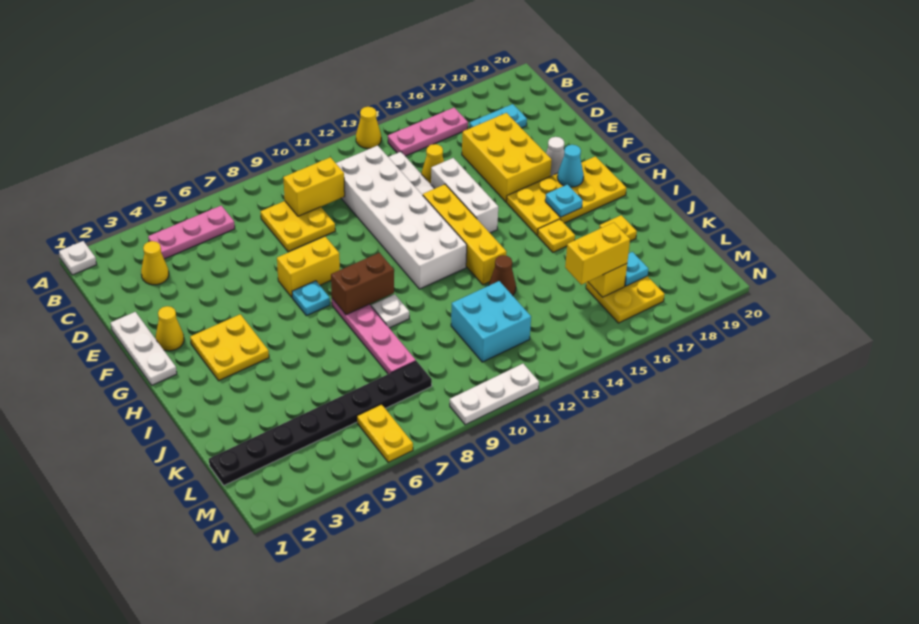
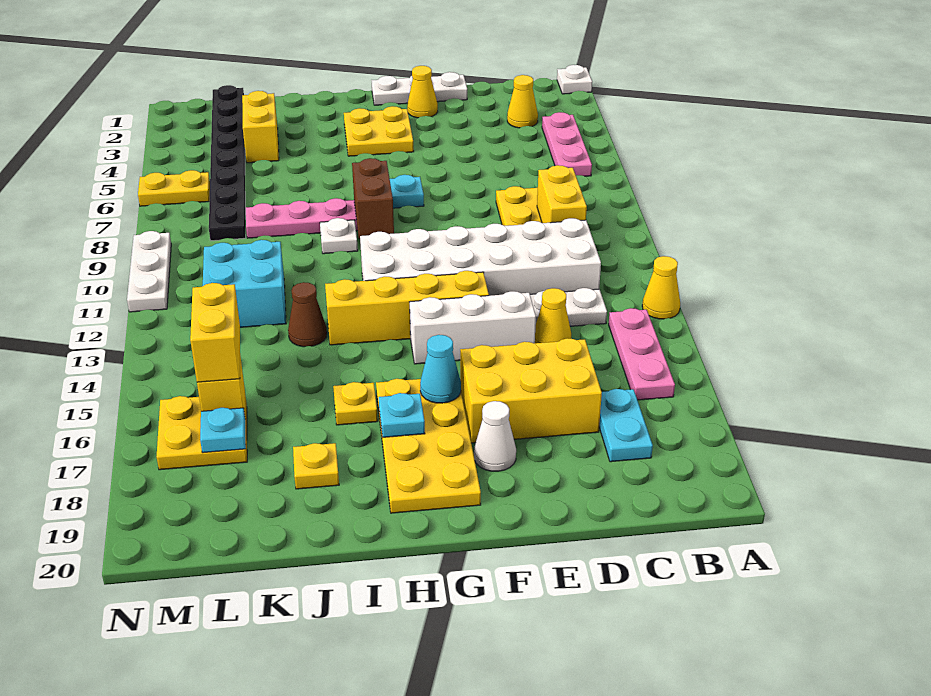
yellow 1x2 brick [277,237,340,297] -> yellow 1x2 brick moved to [242,91,279,163]
cyan 1x1 cone [557,145,584,187] -> cyan 1x1 cone moved to [420,335,461,403]

